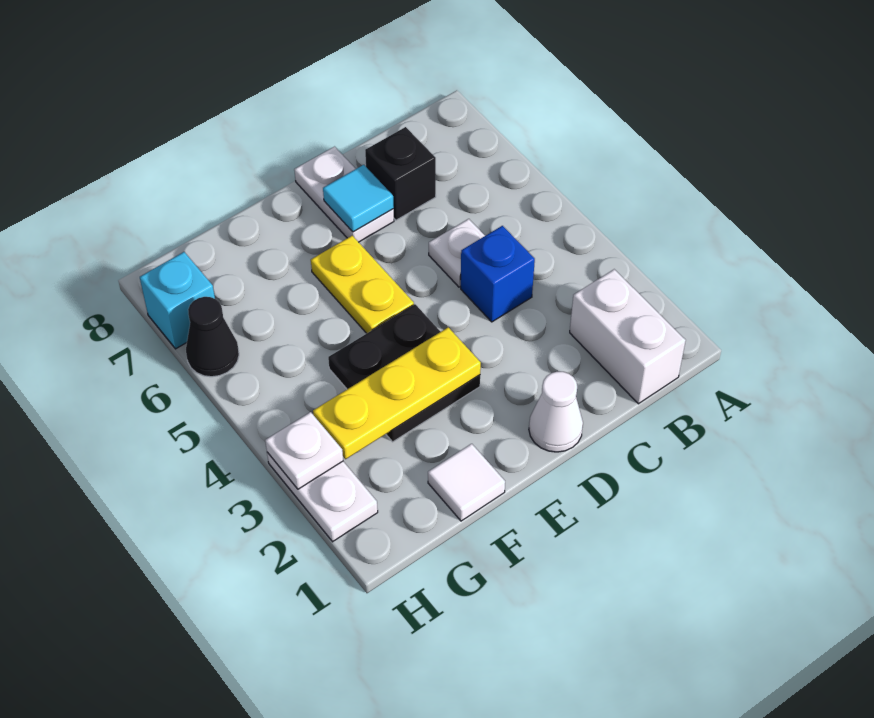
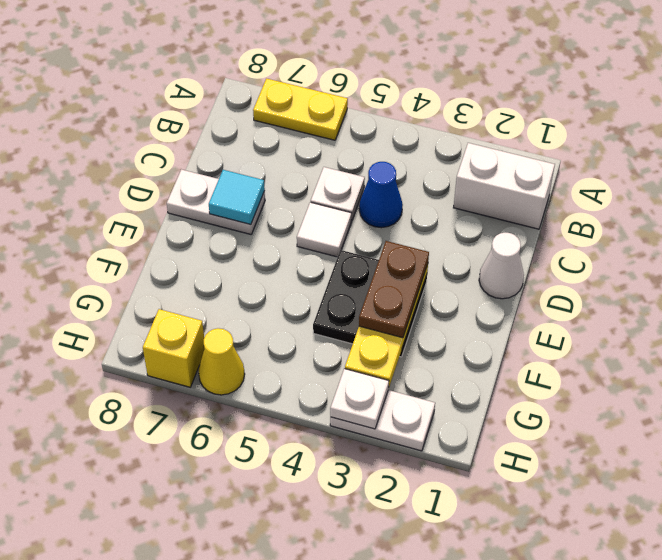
blue 1x1 brick [461,226,535,322] -> blue 1x1 cone [359,162,403,228]
black 1x1 brick [365,127,436,220] -> none
none -> brown 1x2 plate [359,241,429,338]
yellow 1x2 plate [311,236,414,333] -> yellow 1x2 plate moved to [253,79,348,140]
white 1x1 tile [428,444,505,521] -> white 1x1 tile moved to [297,202,351,257]
black 1x1 cone [186,297,239,377] -> yellow 1x1 cone [198,328,245,395]
cyan 1x1 brick [140,252,215,349] -> yellow 1x1 brick [143,309,204,387]

